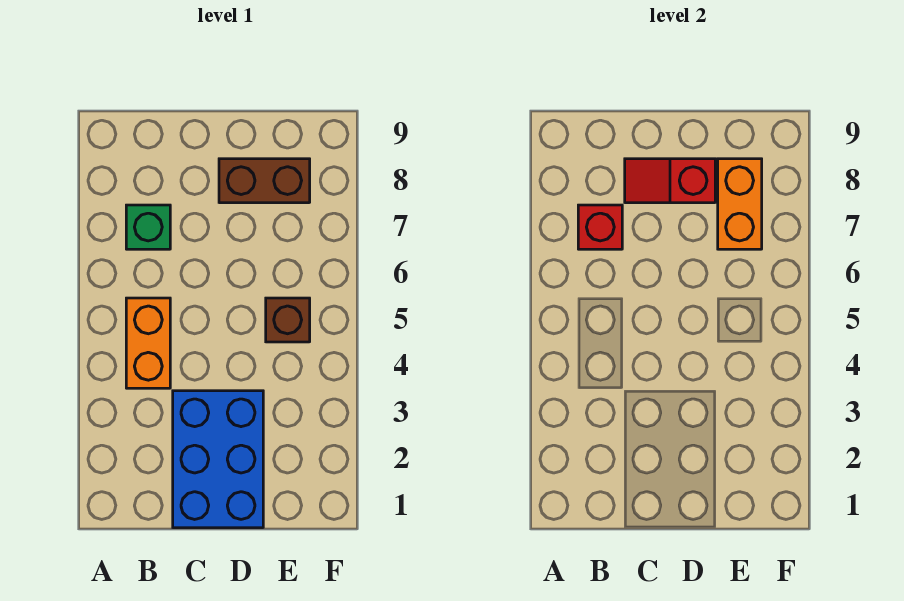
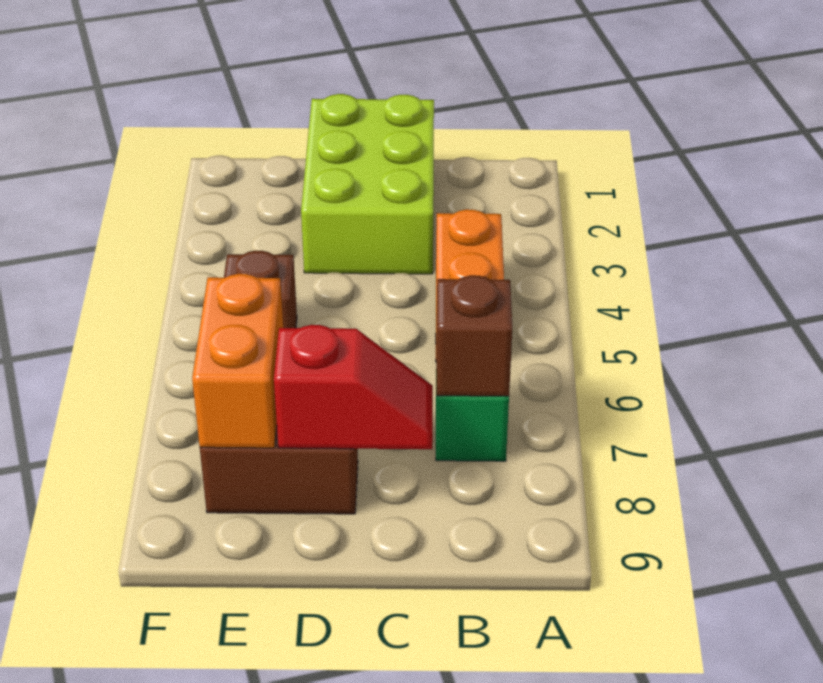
red 1x1 brick [578,205,622,249] -> brown 1x1 brick [436,275,512,396]
blue 2x3 brick [173,391,263,528] -> lime 2x3 brick [301,94,434,274]

